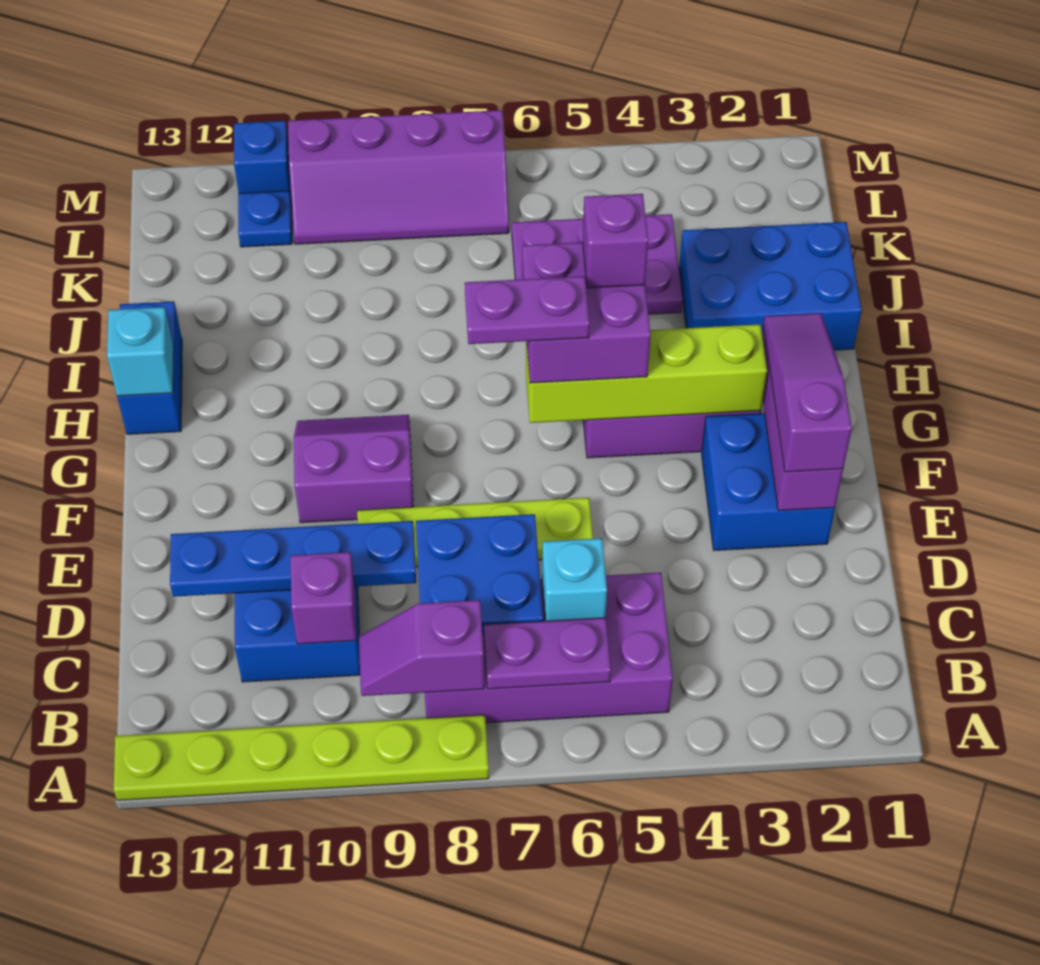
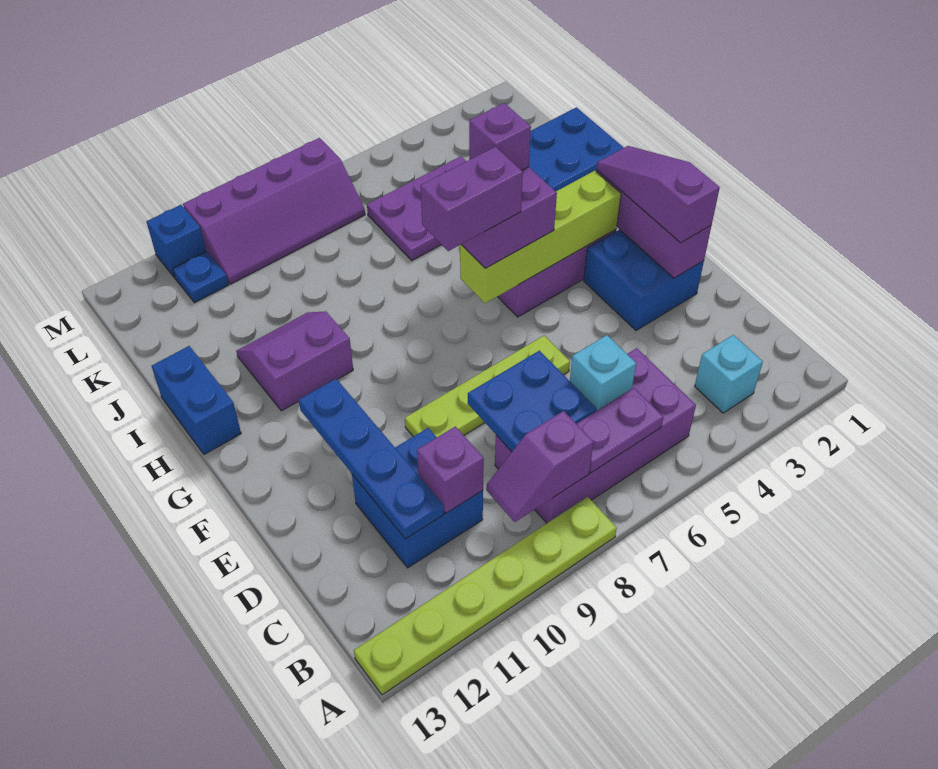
blue 1x4 plate [170,521,416,597] -> blue 1x4 plate turned to [299,379,444,539]
purple 2x2 slope [294,415,414,523] -> purple 2x2 slope moved to [236,311,353,411]
purple 1x2 plate [465,276,590,344] -> purple 1x2 brick [421,147,523,251]
cyan 1x1 brick [107,307,174,396] -> cyan 1x1 brick moved to [695,335,763,413]

